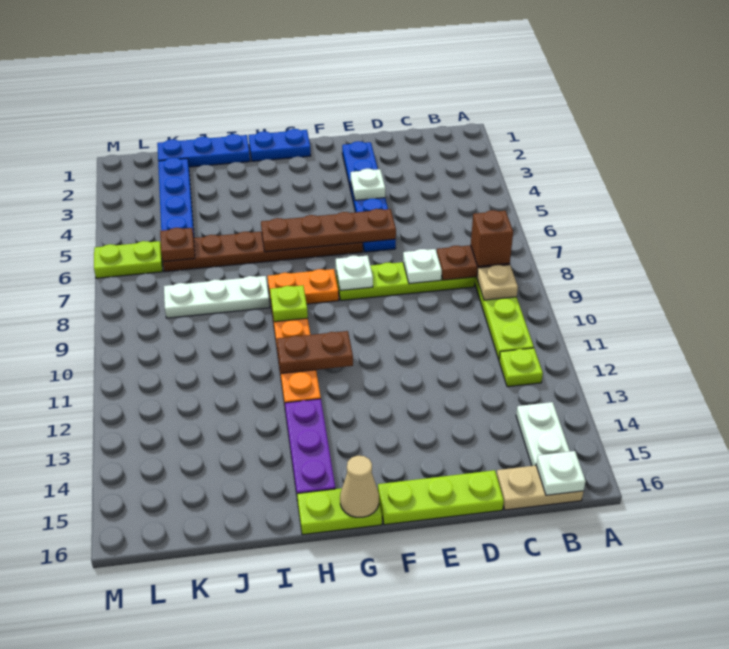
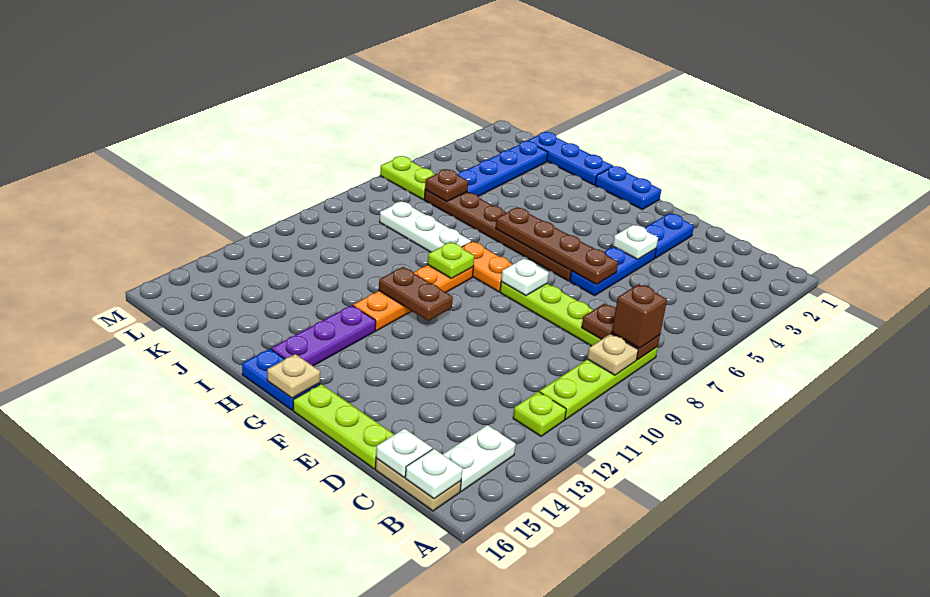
white 1x1 plate [403,249,442,284] -> white 1x1 plate moved to [376,429,432,477]
lime 1x2 plate [297,488,382,535] -> blue 1x2 plate [242,349,320,410]
tan 1x1 cone [340,456,379,517] -> tan 1x1 plate [267,354,320,398]

